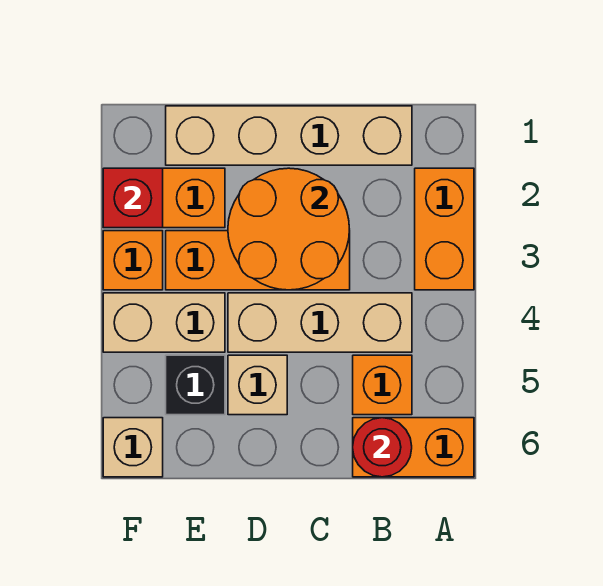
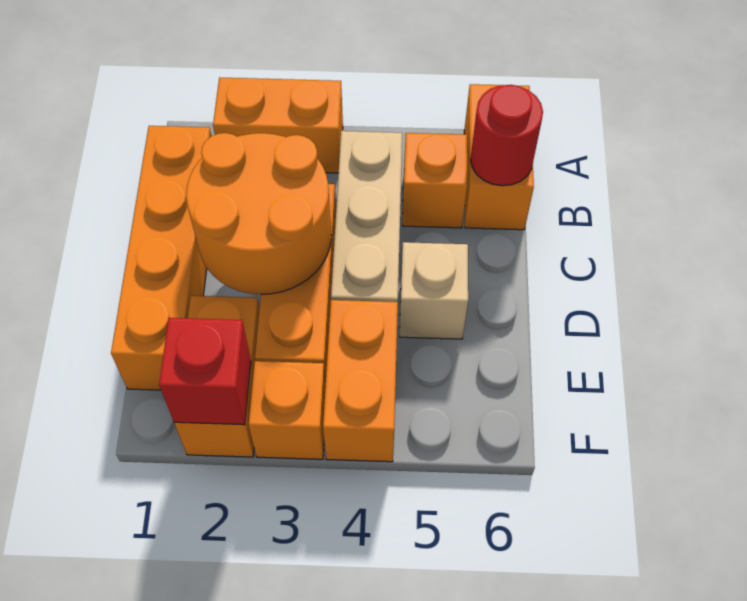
tan 1x4 brick [166,106,412,165] -> orange 1x4 brick [111,126,211,390]
tan 1x2 brick [103,293,225,352] -> orange 1x2 brick [323,300,398,462]
black 1x1 brick [166,355,225,415] -> none
tan 1x1 brick [103,418,163,477] -> none

